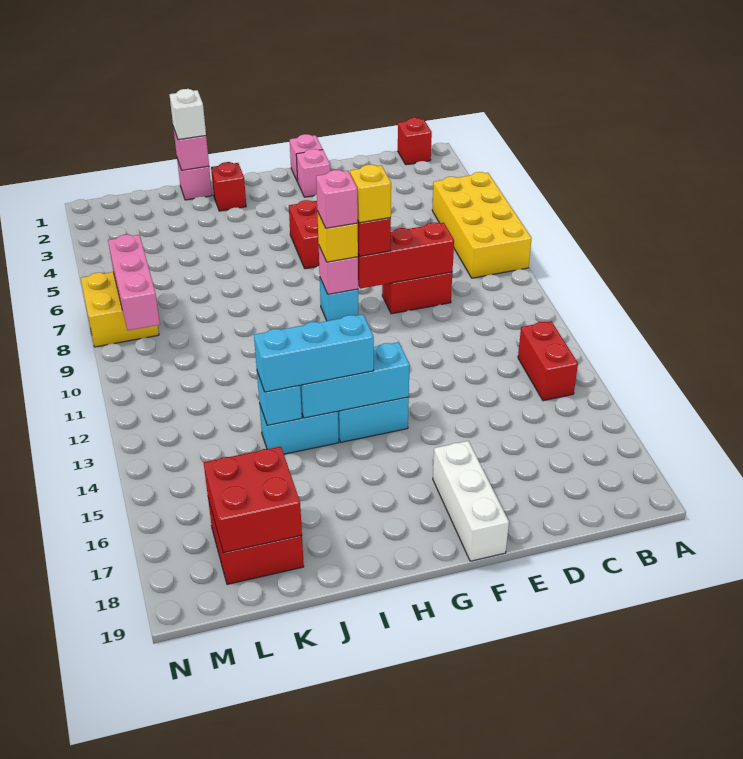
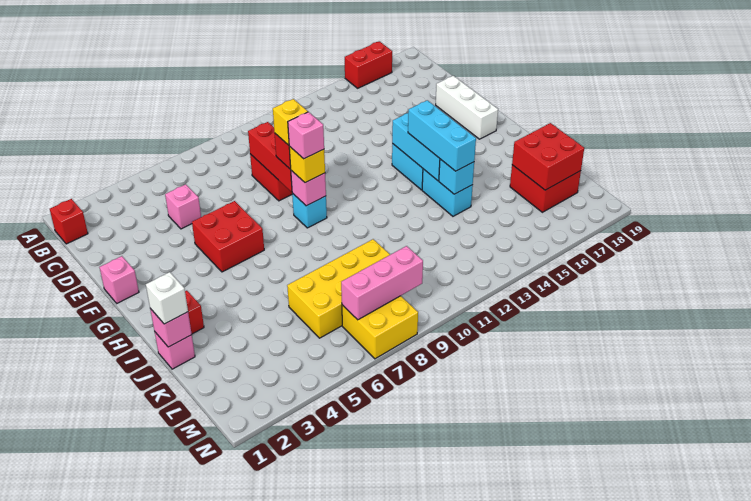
yellow 2x4 brick [432,172,532,278] -> yellow 2x4 brick moved to [287,239,390,338]
red 1x2 brick [518,321,578,401] -> red 1x2 brick moved to [345,41,392,88]
pink 1x1 brick [296,149,330,197] -> pink 1x1 brick moved to [165,184,201,229]
white 1x3 brick [433,441,509,561] -> white 1x3 brick turned to [436,76,498,139]

